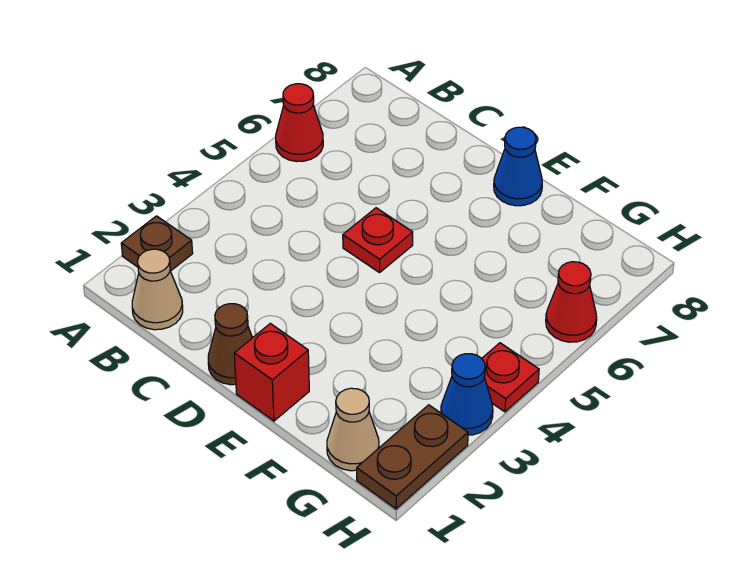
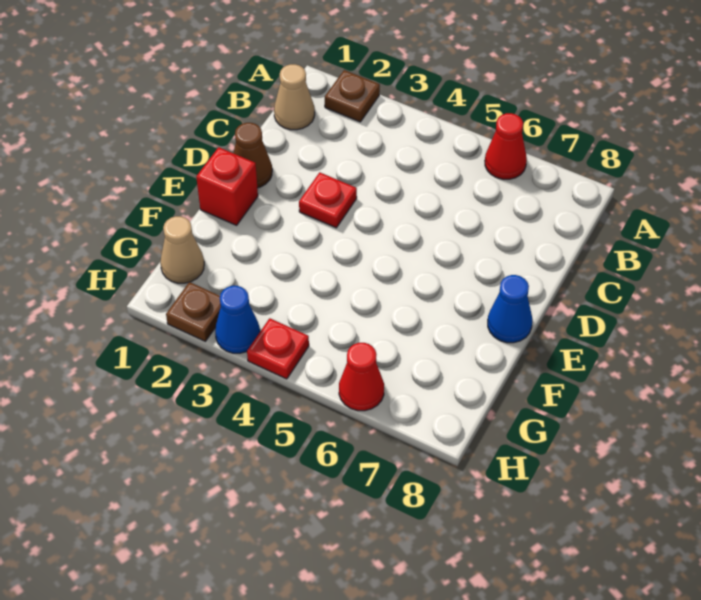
red 1x1 plate [343,208,413,273] -> red 1x1 plate moved to [299,172,357,228]
brown 1x2 plate [357,405,468,509] -> brown 1x1 plate [166,282,221,341]

